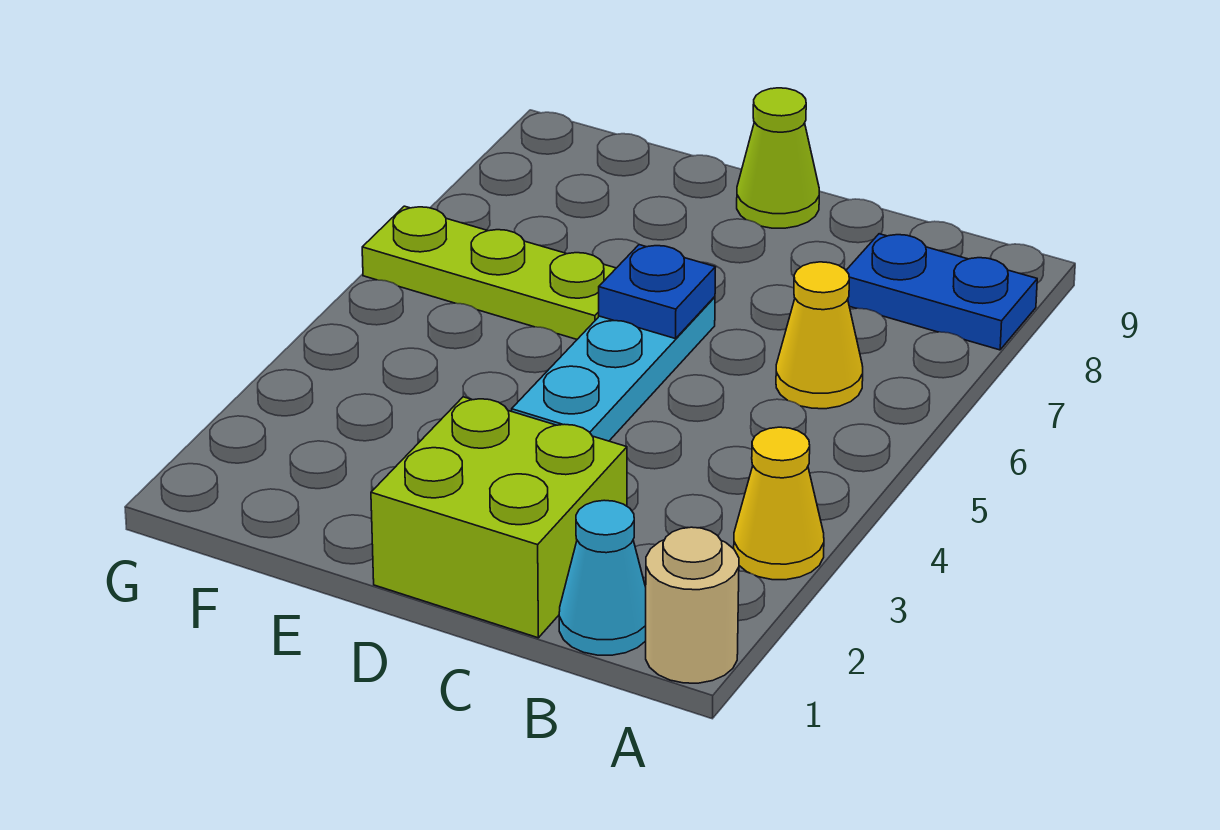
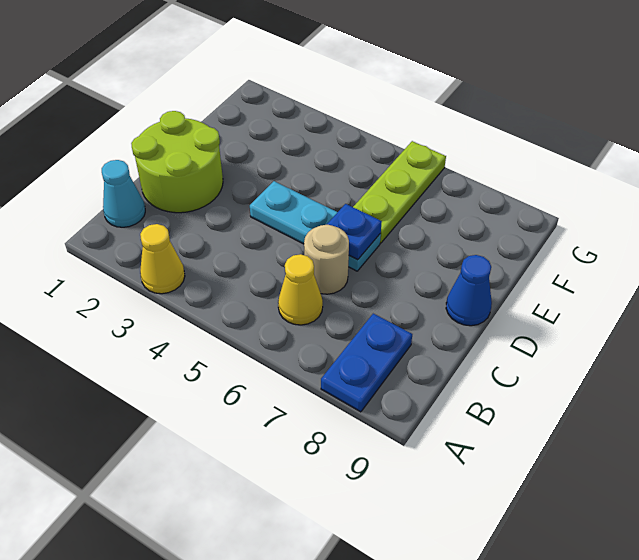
tan 1x1 round brick [646,527,739,683] -> tan 1x1 round brick moved to [304,225,349,294]
lime 2x2 brick [371,397,627,638] -> lime 2x2 round brick [131,111,223,213]
lime 1x1 cone [737,88,819,228] -> blue 1x1 cone [446,255,492,326]

